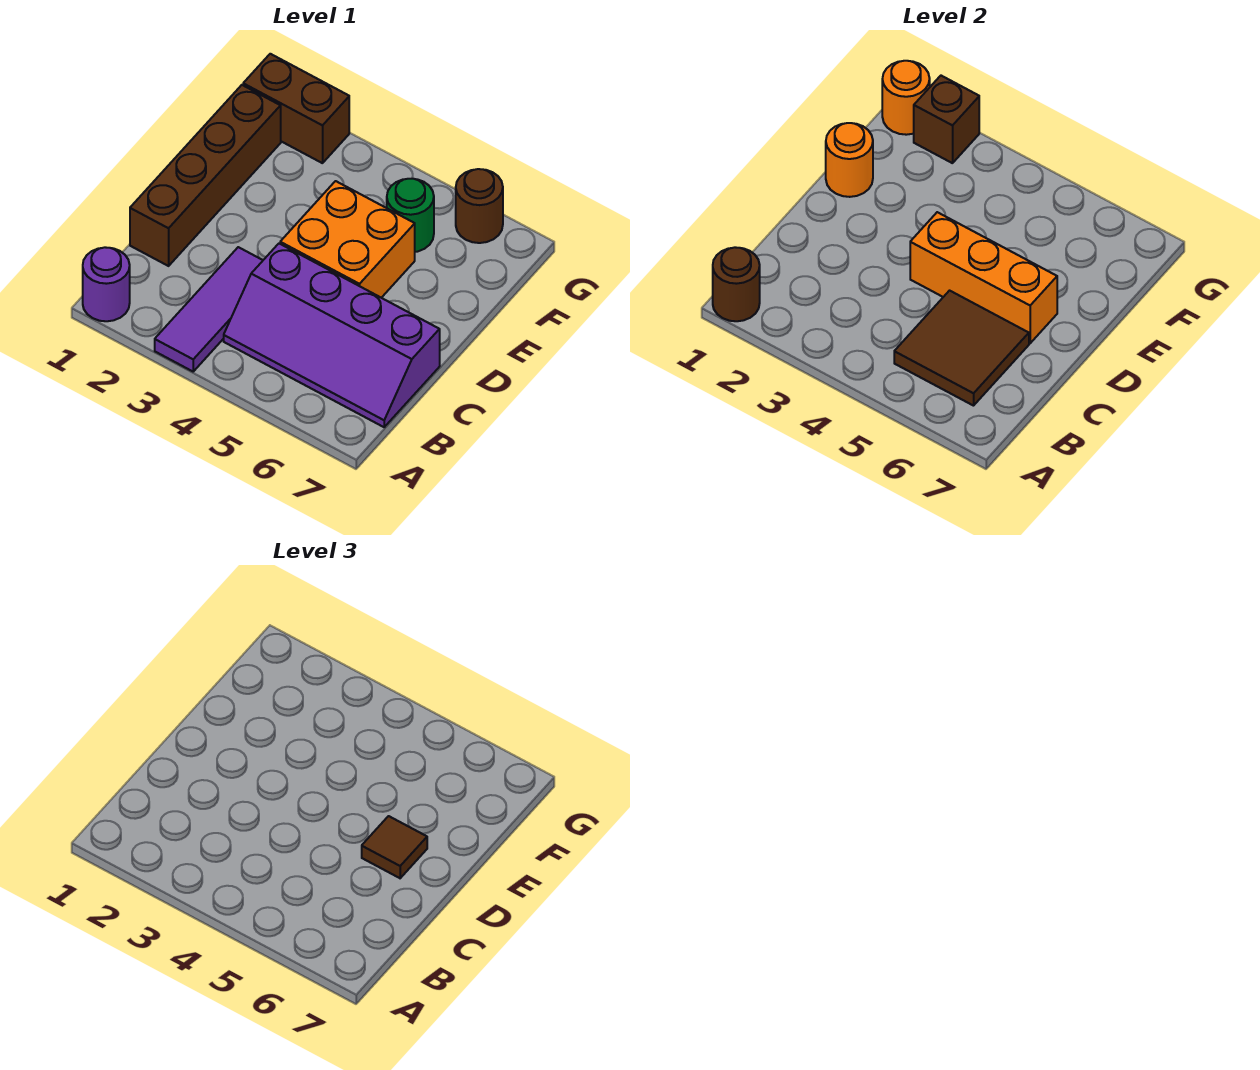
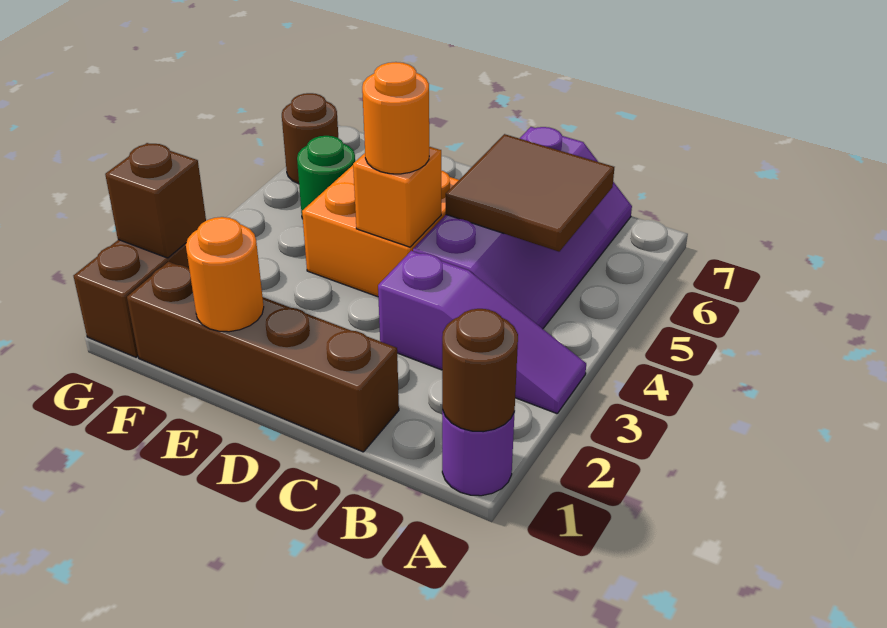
purple 1x3 tile [155,247,263,371] -> purple 1x3 slope [378,251,586,414]
orange 1x3 brick [910,212,1057,343] -> orange 1x1 brick [353,147,441,247]
brown 1x1 tile [362,816,427,878] -> none
orange 1x1 round brick [882,61,930,135] -> orange 1x1 round brick moved to [362,62,429,174]

